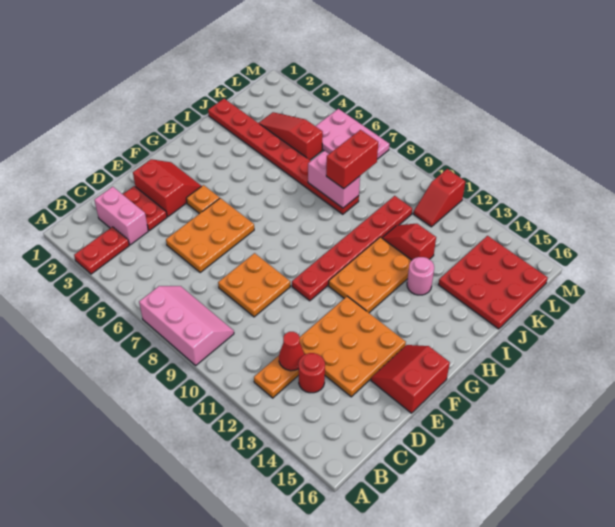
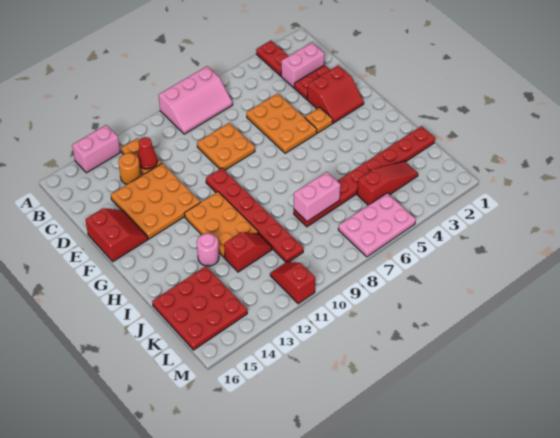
none -> pink 1x2 brick [72,125,120,173]
red 1x1 round brick [298,353,325,393] -> orange 1x1 round brick [118,153,141,184]
red 1x2 brick [326,130,378,189] -> none

